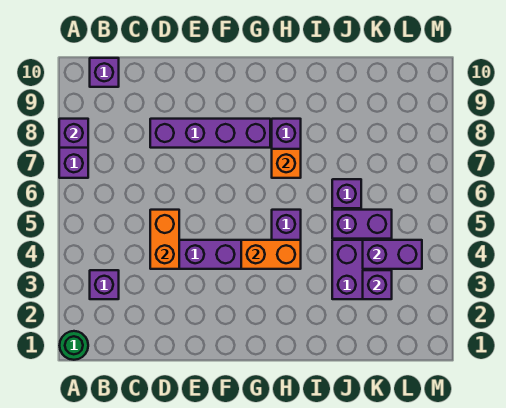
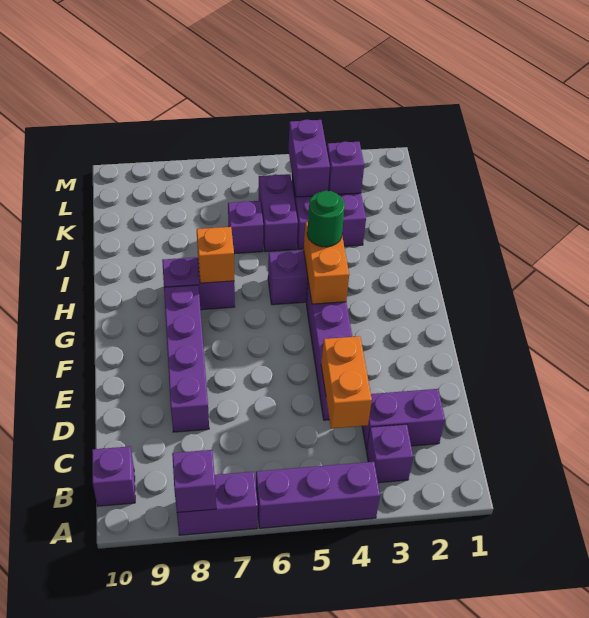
green 1x1 round brick [60,331,88,360] -> green 1x1 round brick moved to [307,191,345,247]
none -> purple 1x3 brick [256,462,380,528]
none -> purple 1x2 brick [362,389,445,450]
orange 1x2 brick [150,210,179,269] -> orange 1x2 brick turned to [321,336,372,428]

